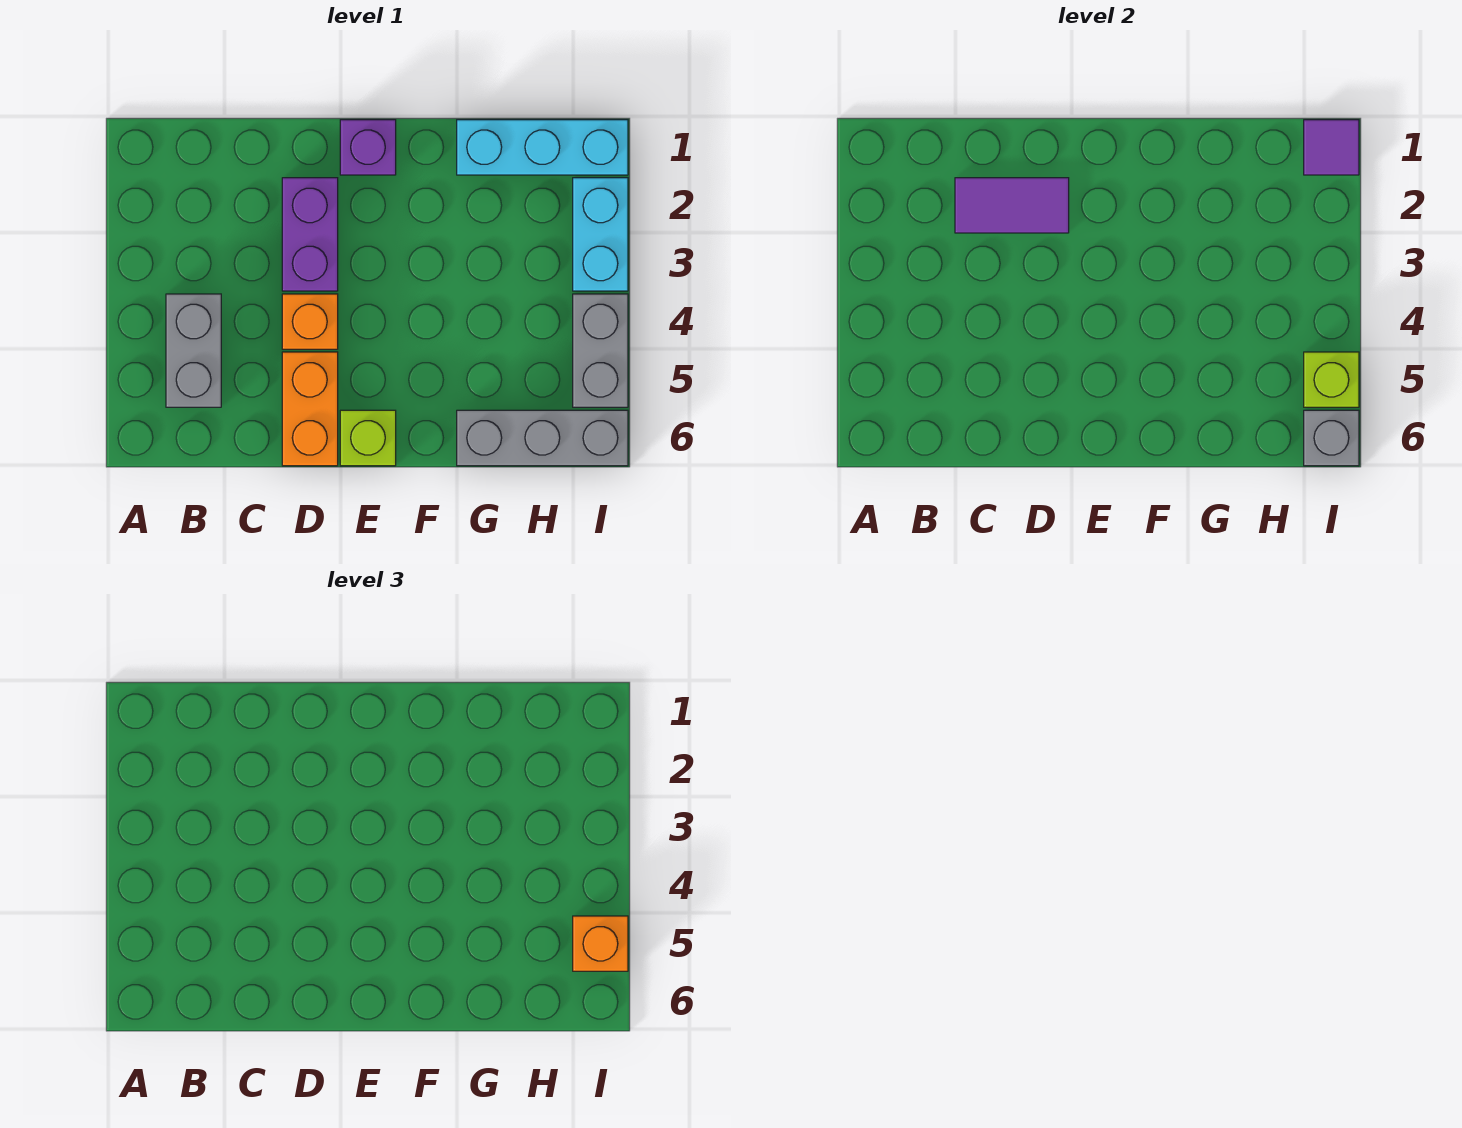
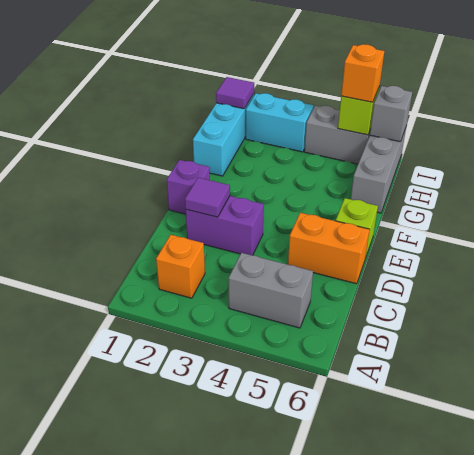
purple 1x2 tile [955,178,1069,233] -> purple 1x1 tile [185,178,230,217]
orange 1x1 brick [282,294,338,349] -> orange 1x1 brick moved to [156,235,205,298]

